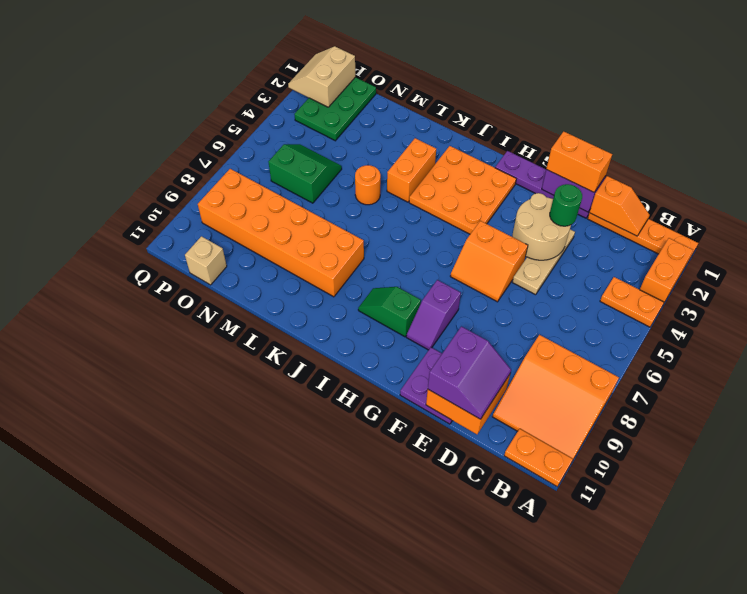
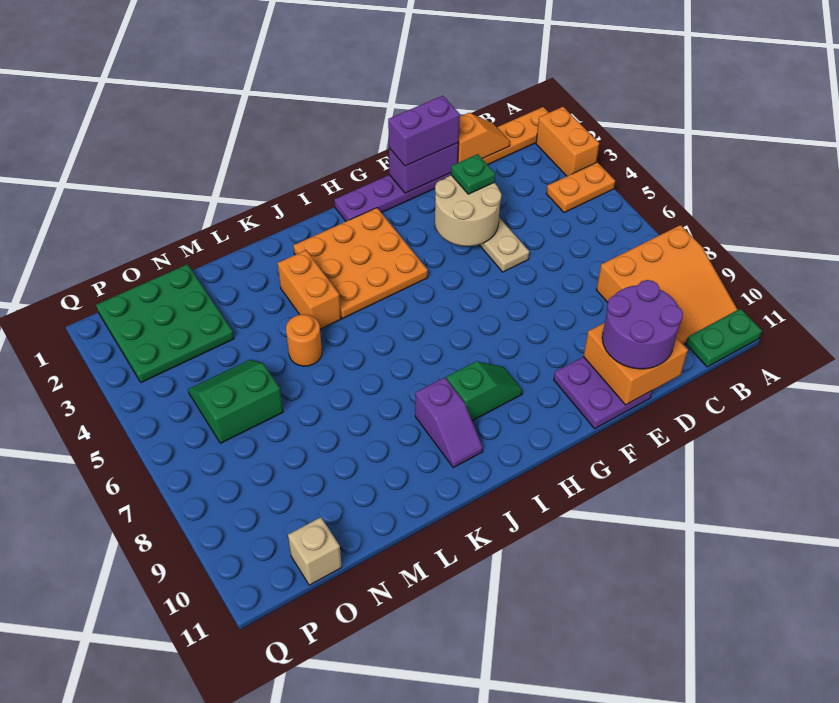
orange 1x2 plate [504,429,573,487] -> green 1x2 plate [686,309,762,367]
purple 2x2 slope [428,326,511,419] -> purple 2x2 round brick [602,280,683,369]
orange 1x2 brick [546,131,612,192] -> purple 1x2 brick [388,96,460,166]
green 1x1 round brick [550,184,582,226] -> green 1x1 plate [451,154,495,194]
orange 2x2 slope [450,221,528,302] -> none
purple 1x2 slope [406,280,461,350] -> purple 1x2 slope moved to [415,377,483,468]
green 1x2 slope [358,287,421,337] -> green 1x2 slope turned to [446,361,523,421]
orange 2x6 brick [198,169,364,297] -> none
green 2x3 plate [294,77,376,141] -> green 3x3 plate [96,264,234,382]
tan 2x2 slope [288,46,355,107] -> none

